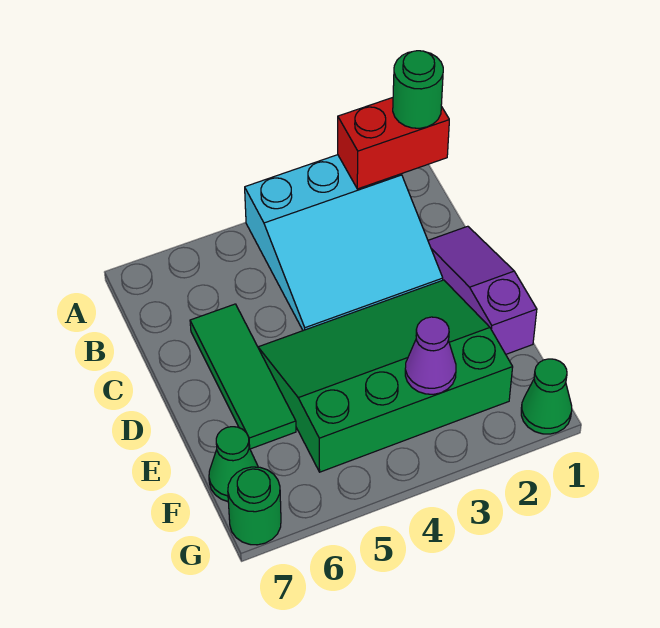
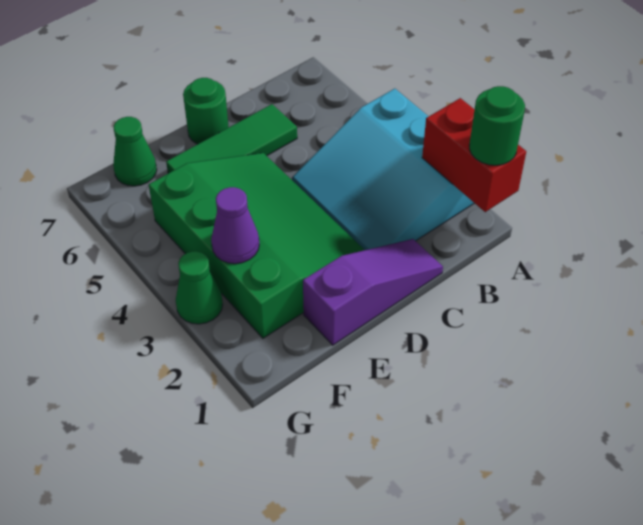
green 1x1 cone [521,359,572,434] -> green 1x1 cone moved to [176,251,223,324]
green 1x1 round brick [228,467,281,545] -> green 1x1 round brick moved to [183,78,229,144]

